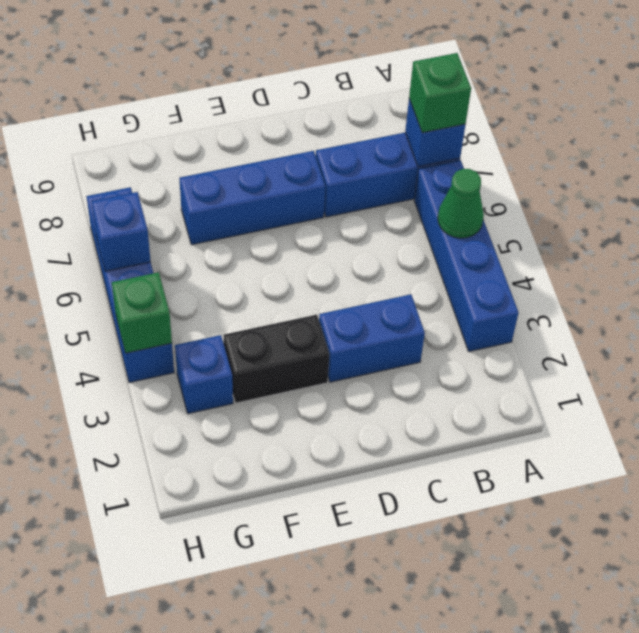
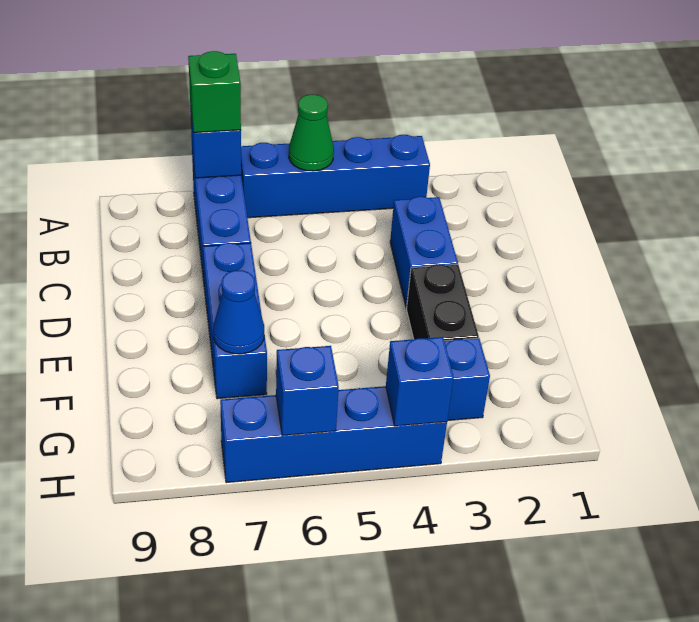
none -> blue 1x1 cone [213,270,264,354]
green 1x1 brick [112,272,172,353] -> blue 1x1 brick [386,337,454,426]

